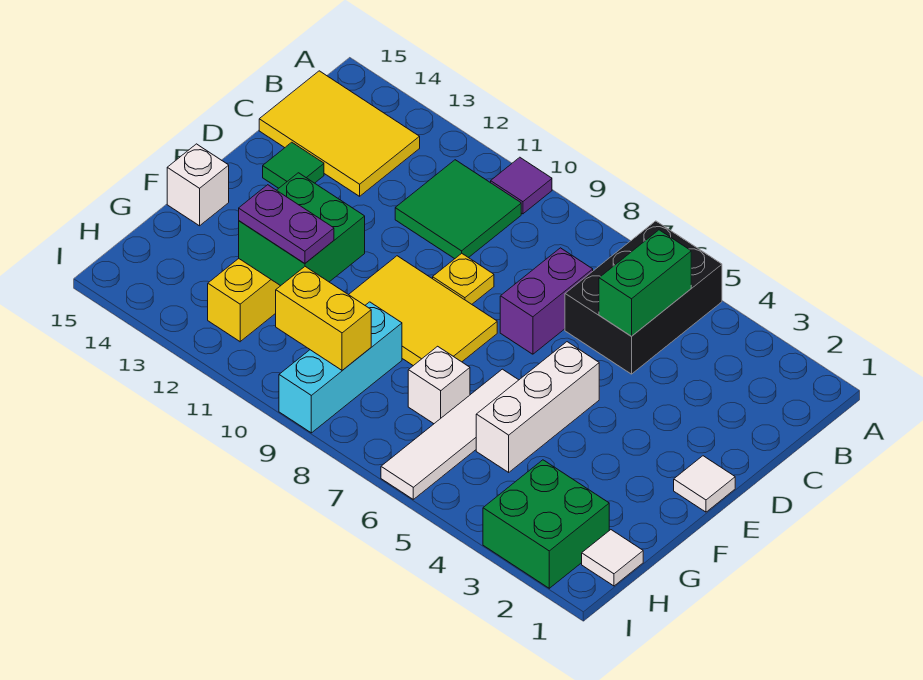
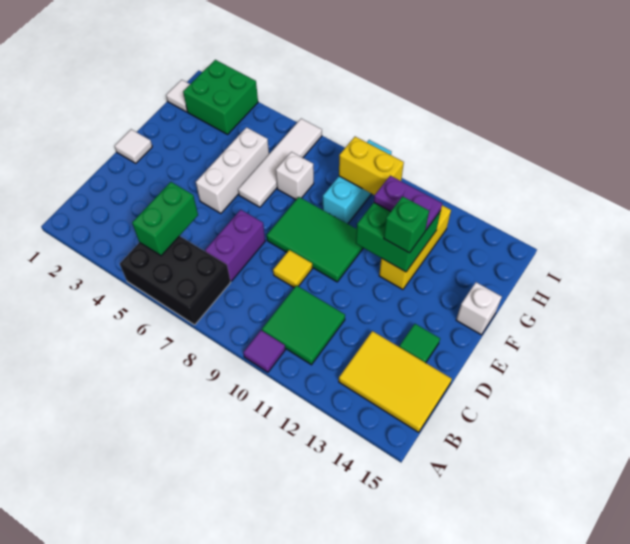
black 2x3 brick [565,221,722,374] -> black 2x3 brick turned to [120,236,231,325]
yellow 1x1 plate [433,253,494,304] -> yellow 1x1 tile [273,250,312,288]
yellow 2x3 tile [349,256,497,366] -> green 2x3 tile [267,197,363,282]
none -> green 1x1 brick [384,196,429,253]

